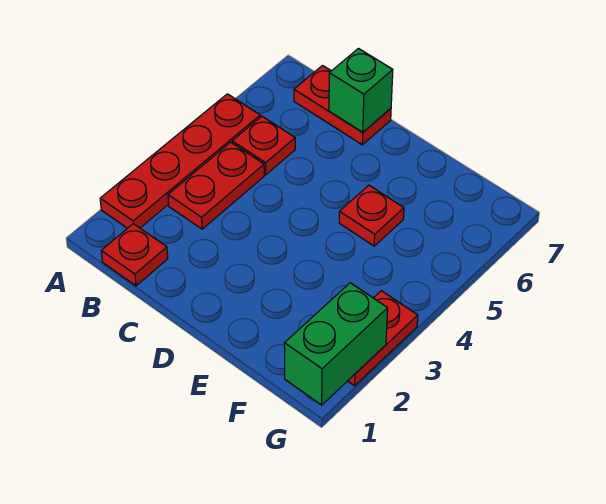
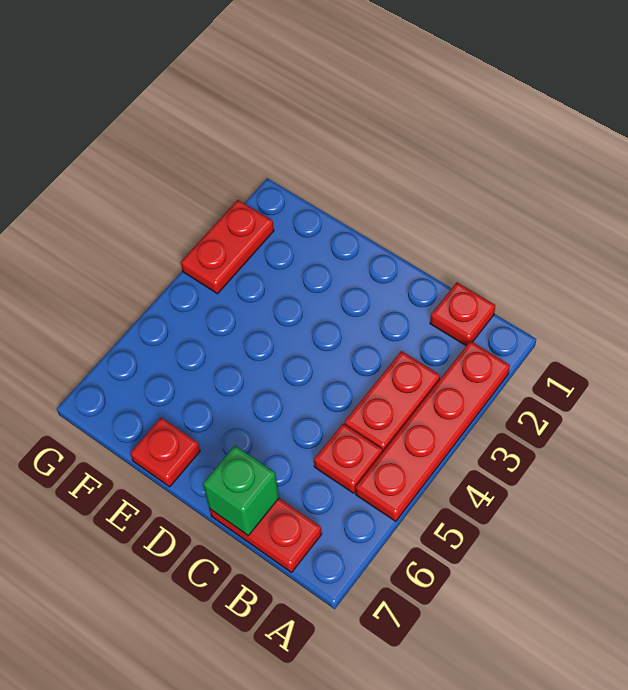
red 1x1 plate [339,185,404,246] -> red 1x1 plate moved to [130,418,200,487]
green 1x2 brick [284,283,388,405] -> none

